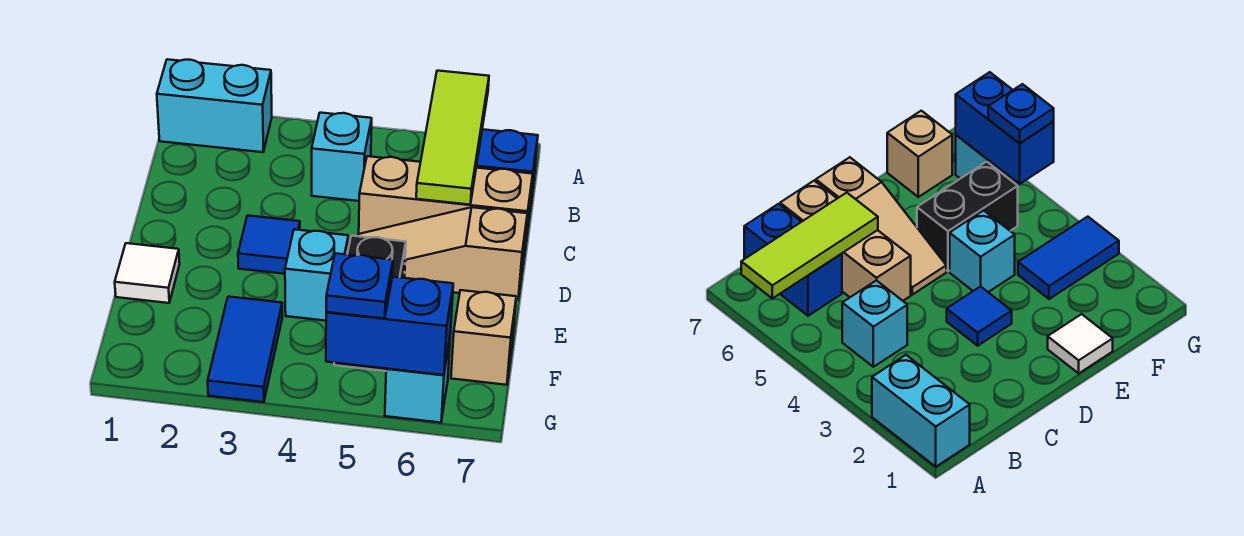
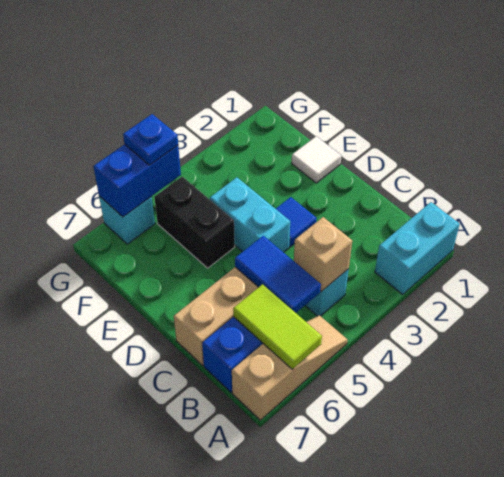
lime 1x3 tile [416,71,489,205] -> lime 1x2 tile [233,284,322,369]
tan 1x3 slope [358,207,527,299] -> tan 1x3 slope moved to [232,315,348,420]
cyan 1x1 brick [285,229,348,321] -> cyan 1x2 brick [210,177,290,252]
blue 1x2 tile [208,297,282,402] -> blue 1x2 tile moved to [235,236,321,313]
tan 1x1 brick [451,290,516,385] -> tan 1x1 brick moved to [294,217,352,292]

